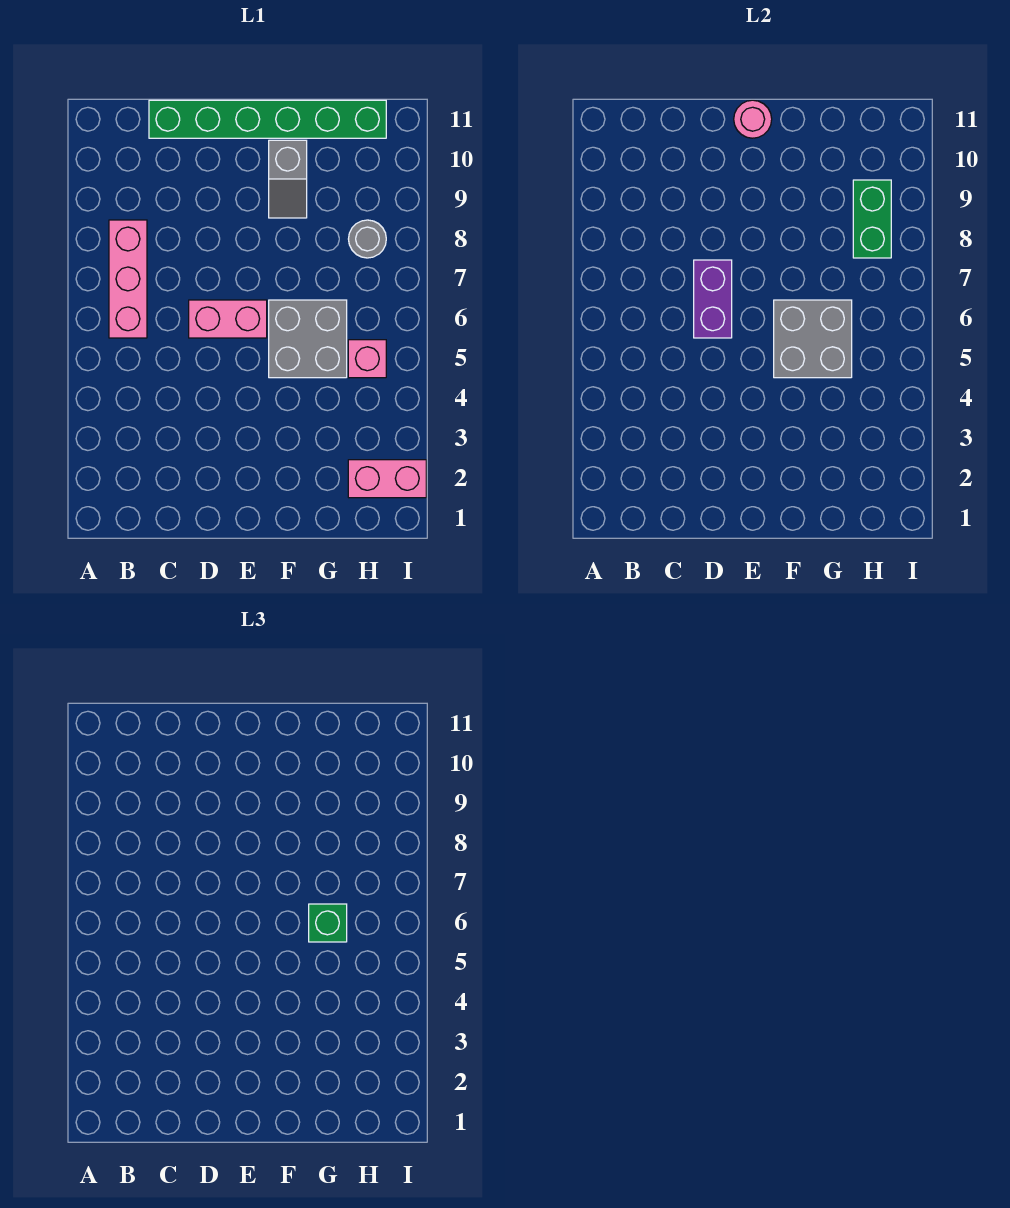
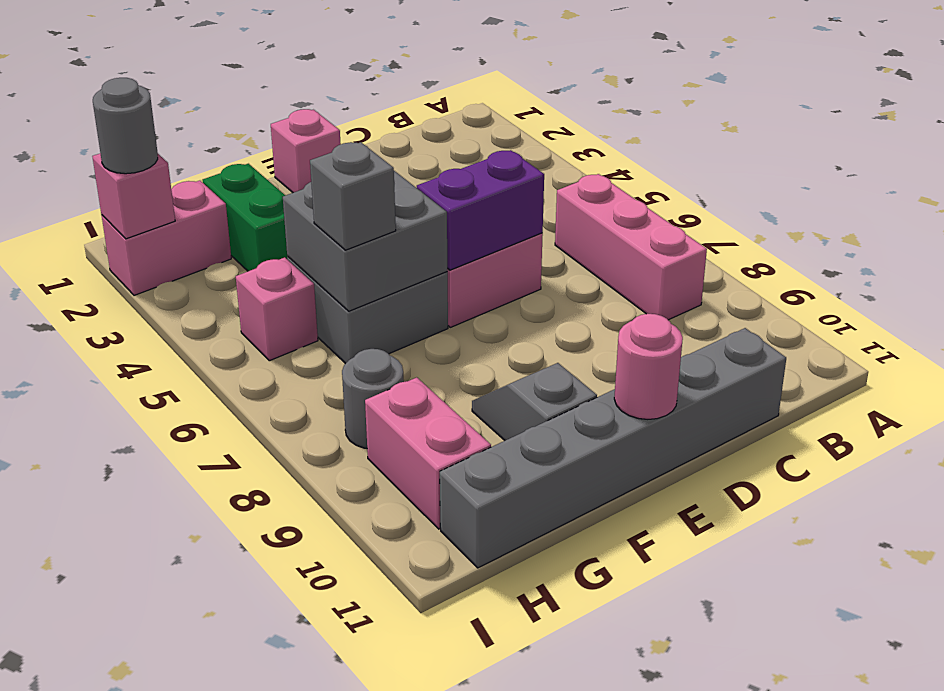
green 1x6 brick [149,100,386,138] -> grey 1x6 brick [440,328,786,568]
purple 1x2 brick [694,260,732,338] -> purple 1x2 brick turned to [417,150,544,270]
none -> pink 1x1 brick [271,109,341,193]
green 1x1 brick [309,904,347,942] -> grey 1x1 brick [310,142,396,250]
green 1x2 brick [853,180,891,258] -> green 1x2 brick moved to [203,164,288,271]
none -> pink 1x2 brick [365,377,491,529]
none -> pink 1x1 brick [92,153,175,239]
none -> grey 1x1 round brick [93,78,158,174]

